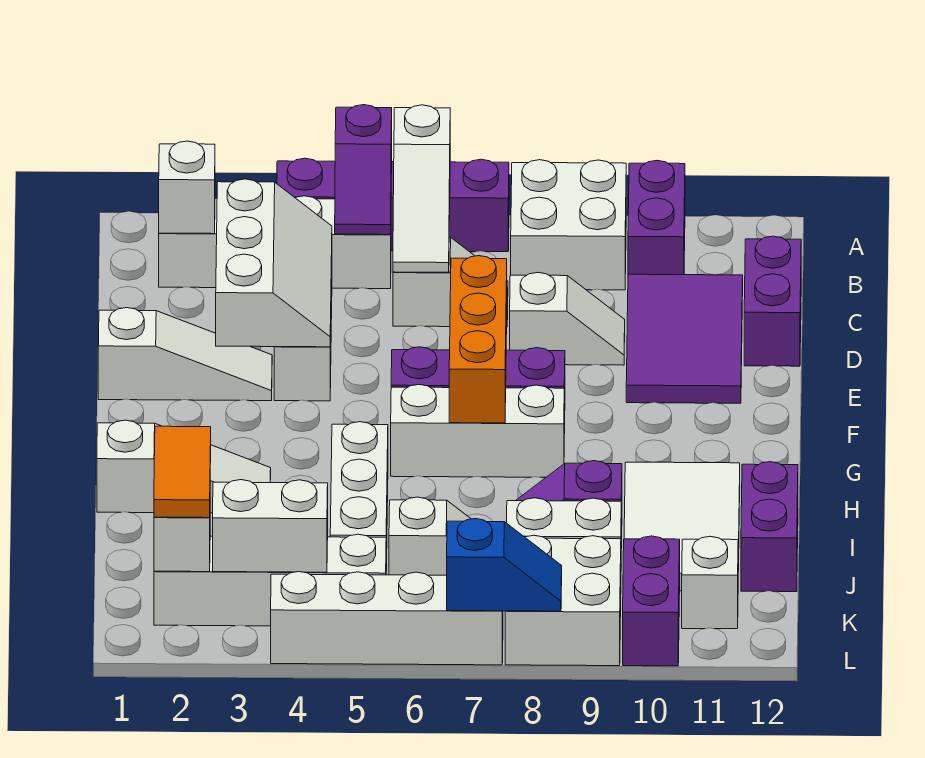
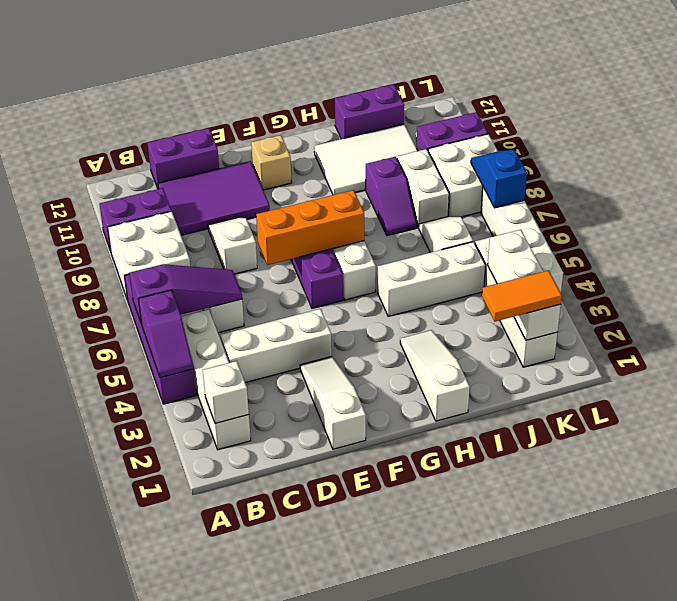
purple 1x2 slope [335,105,392,235] -> purple 1x2 slope turned to [138,290,193,378]
white 1x3 slope [393,105,450,272] -> purple 1x3 slope [129,264,242,324]
white 2x3 slope [216,179,332,347] -> none
none -> tan 1x1 brick [251,135,292,190]
white 1x1 brick [682,536,738,629] -> none

